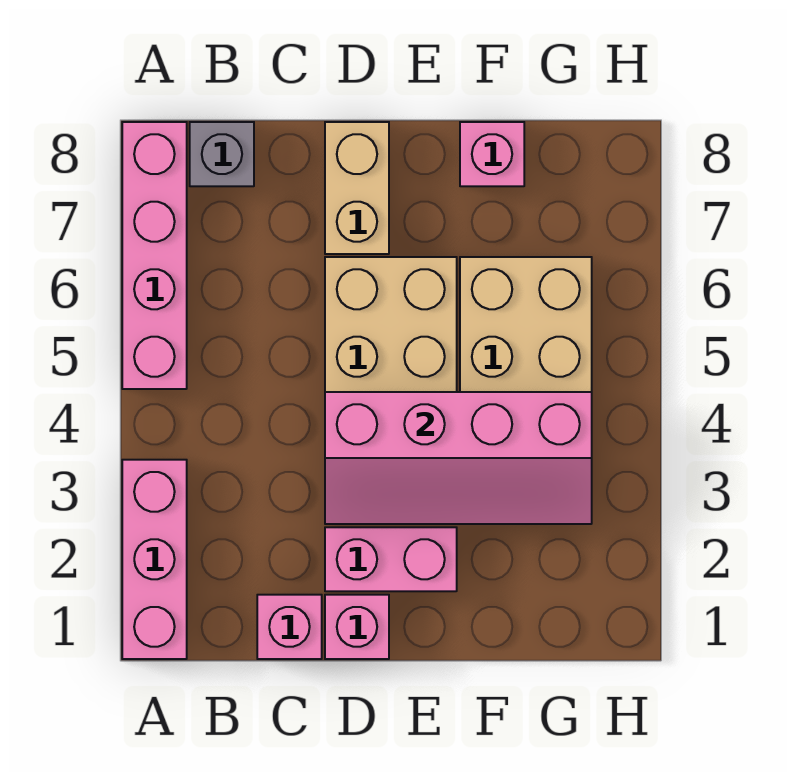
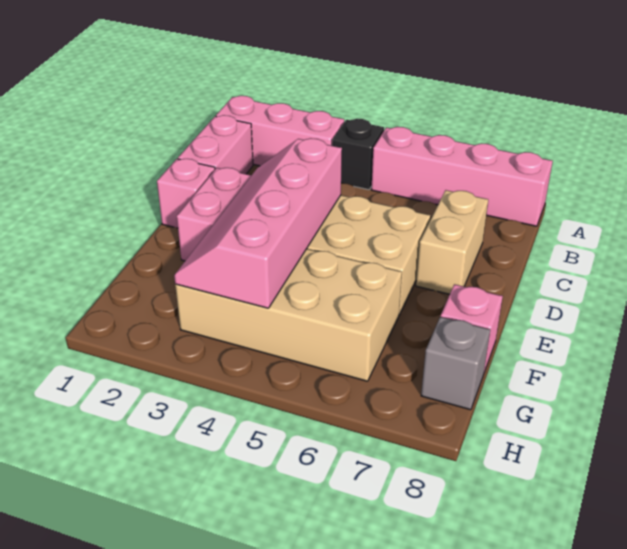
none -> black 1x1 brick [332,119,384,190]
grey 1x1 brick [190,122,254,186] -> grey 1x1 brick moved to [421,317,490,410]
pink 1x1 brick [257,595,322,659] -> pink 1x2 brick [178,115,253,174]
tan 1x2 brick [325,122,389,254] -> tan 1x2 brick turned to [416,190,488,294]

